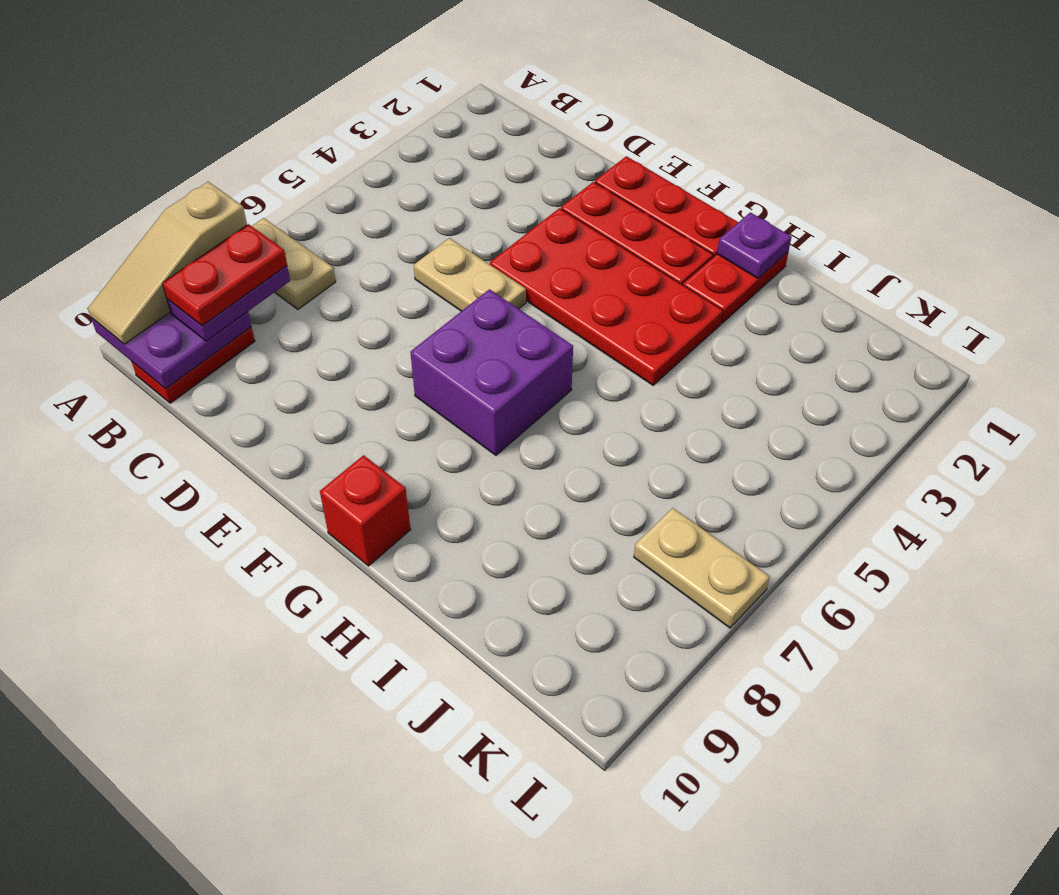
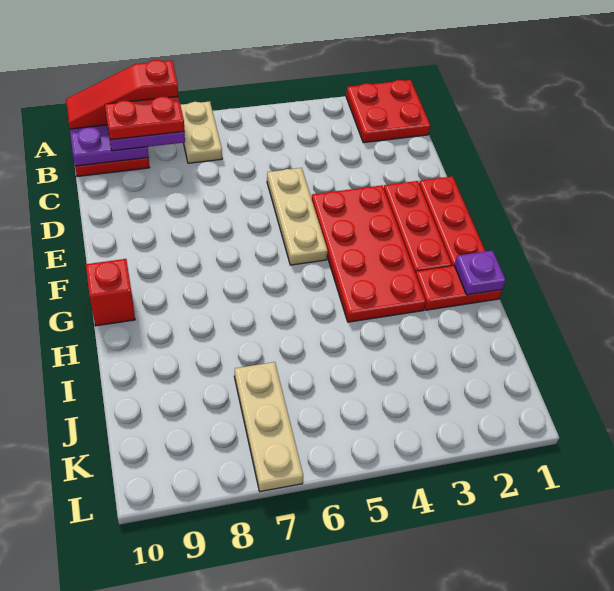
none -> red 2x2 plate [346,80,430,143]
tan 1x3 slope [88,182,247,344] -> red 1x3 slope [66,60,178,129]
tan 1x2 plate [414,238,526,311] -> tan 1x3 plate [267,168,328,265]
purple 2x2 brick [410,289,573,455] -> none
tan 1x2 plate [634,508,770,628] -> tan 1x3 plate [234,362,303,492]

